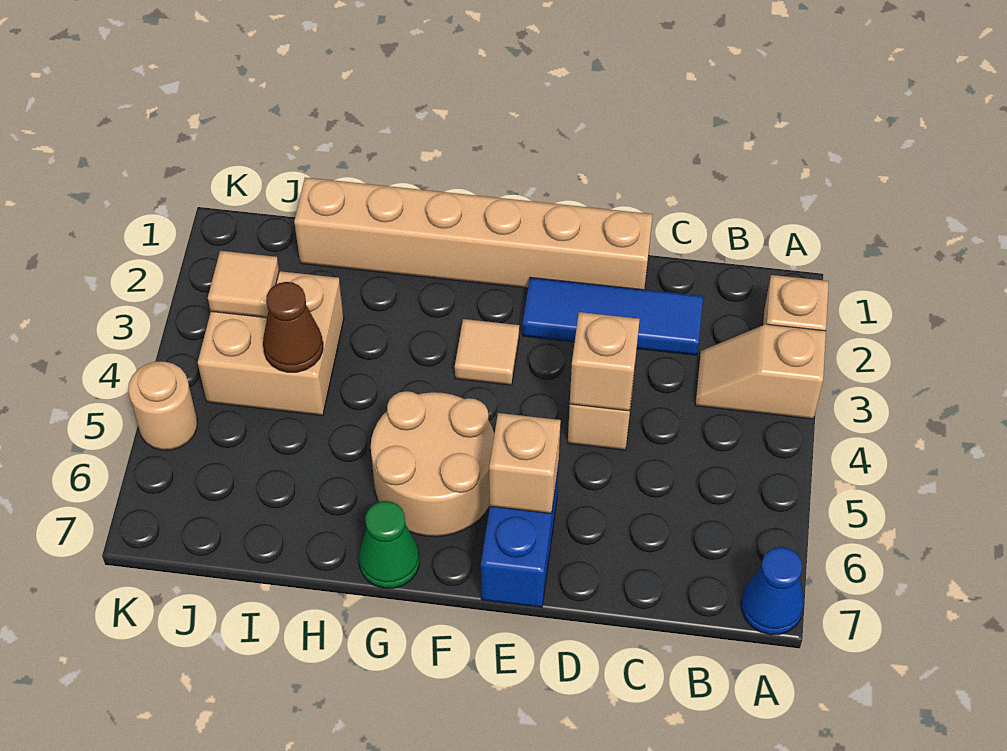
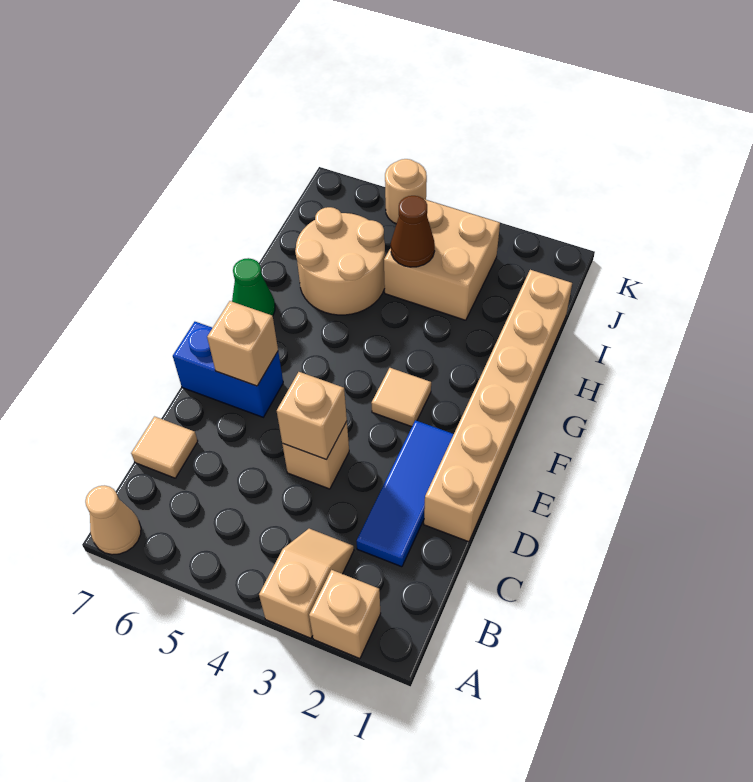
blue 1x1 cone [741,547,804,635] -> tan 1x1 cone [85,485,141,555]
tan 2x2 round brick [371,391,494,537] -> tan 2x2 round brick moved to [295,207,385,315]
tan 1x1 tile [208,251,279,318] -> tan 1x1 tile moved to [131,417,198,478]

